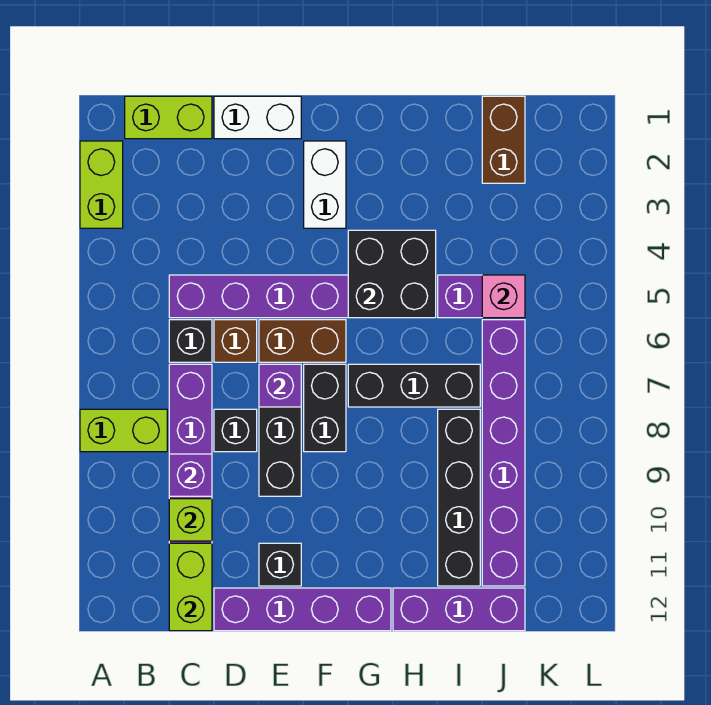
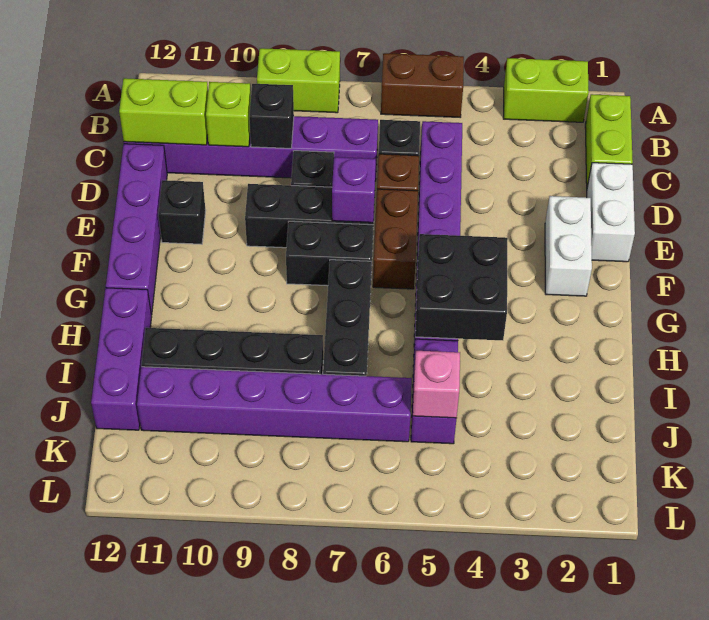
lime 1x2 brick [80,409,167,452] -> lime 1x2 brick turned to [257,48,340,113]
purple 1x1 brick [169,454,212,496] -> black 1x1 brick [249,84,294,148]
white 1x2 brick [304,141,346,228] -> white 1x2 brick turned to [545,196,592,296]
brown 1x2 brick [482,96,525,183] -> brown 1x2 brick moved to [381,53,464,117]

